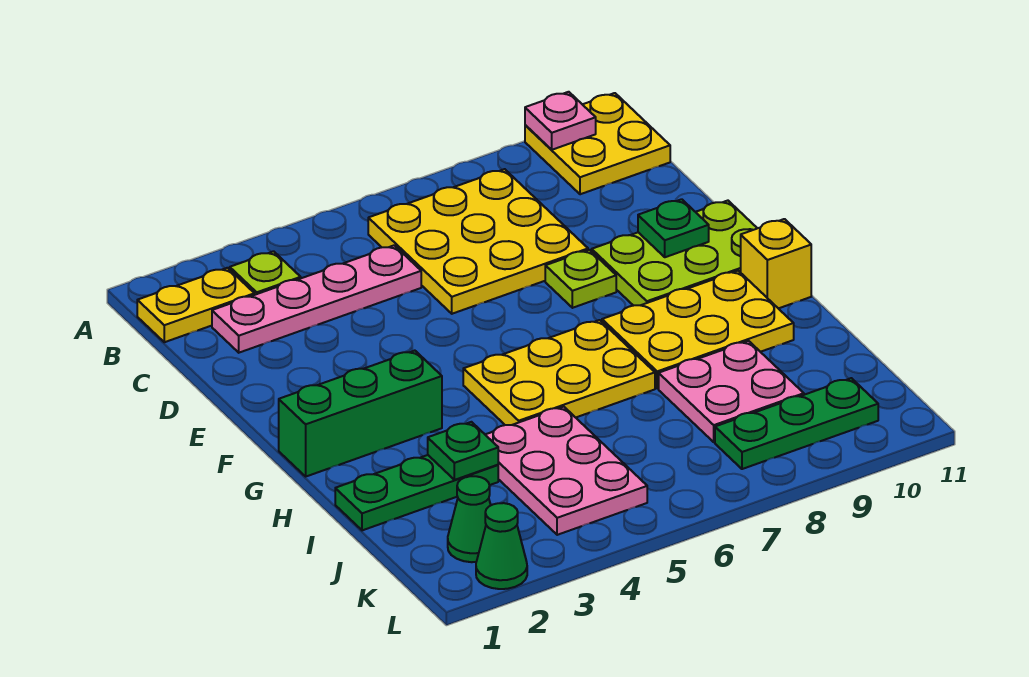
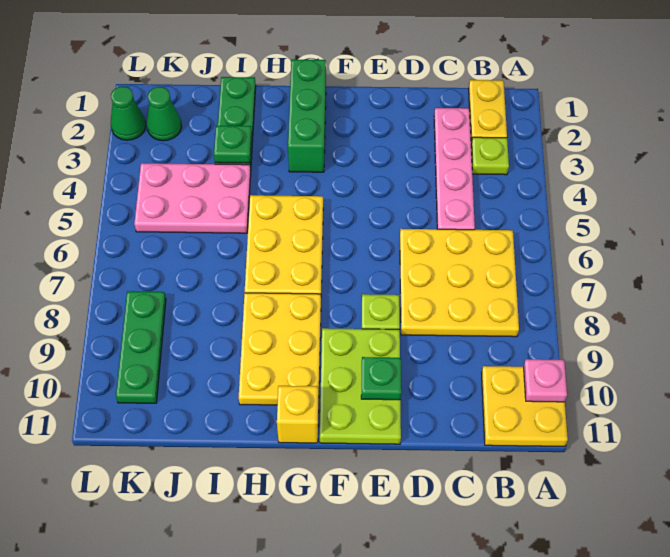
pink 2x2 plate [659,341,804,442] -> none

